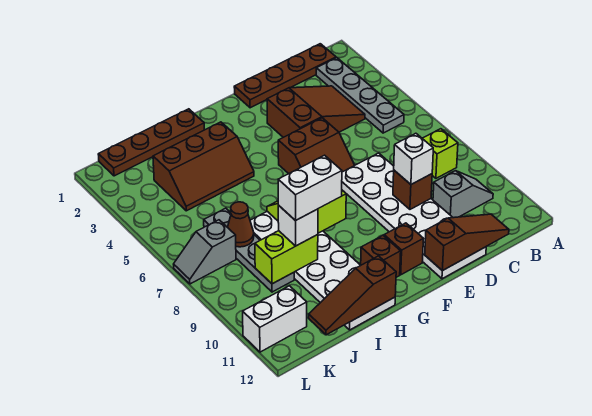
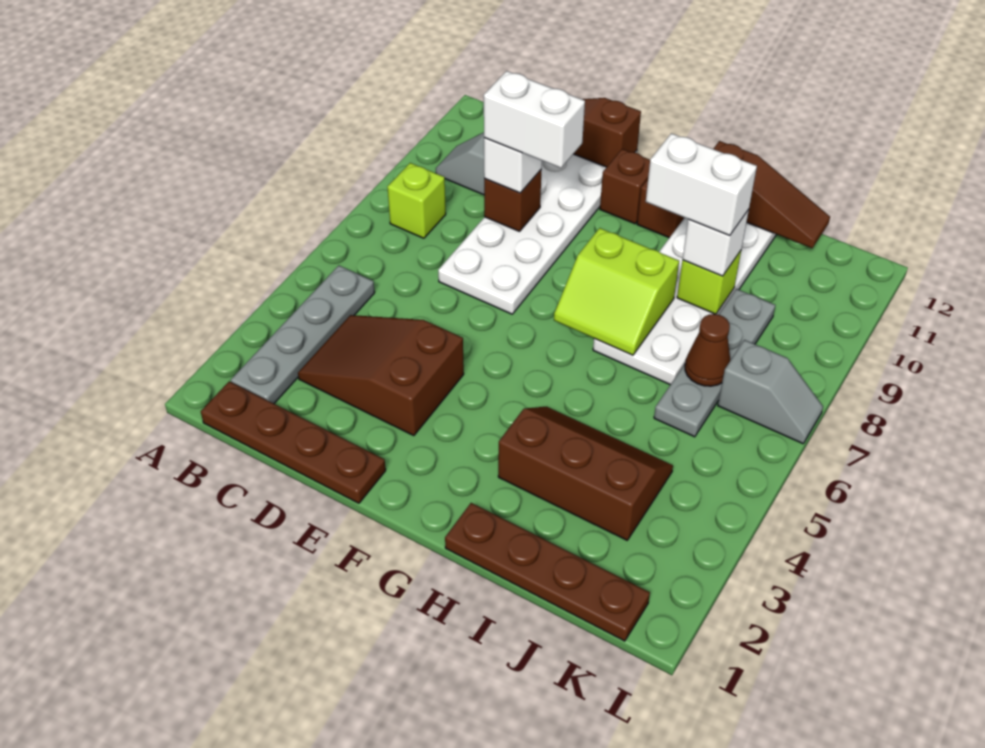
brown 2x2 slope [278,118,355,174] -> none
lime 1x2 brick [255,231,318,284] -> lime 1x1 brick [677,251,741,314]
white 1x2 brick [243,286,307,352] -> white 1x2 brick moved to [484,71,585,168]

